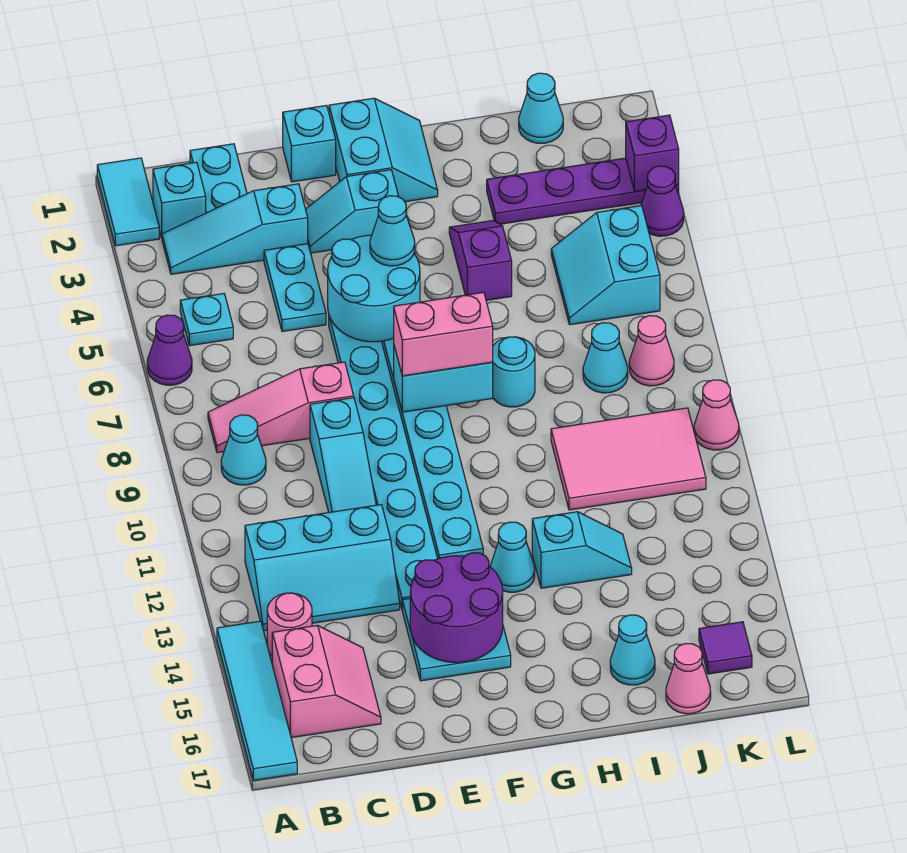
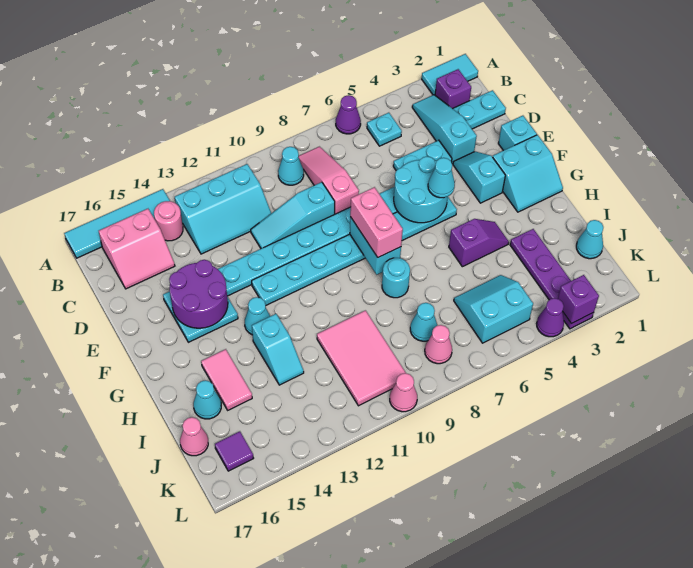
cyan 1x1 brick [153,162,206,238] -> purple 1x1 brick [435,69,471,109]
cyan 2x3 slope [245,505,400,631] -> cyan 2x3 slope turned to [175,164,271,254]
none -> pink 1x2 tile [201,349,252,410]

